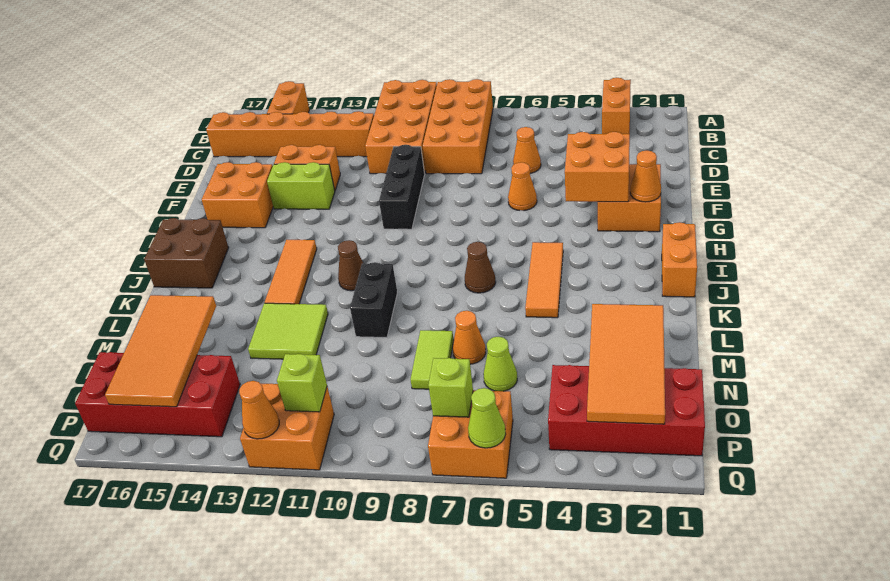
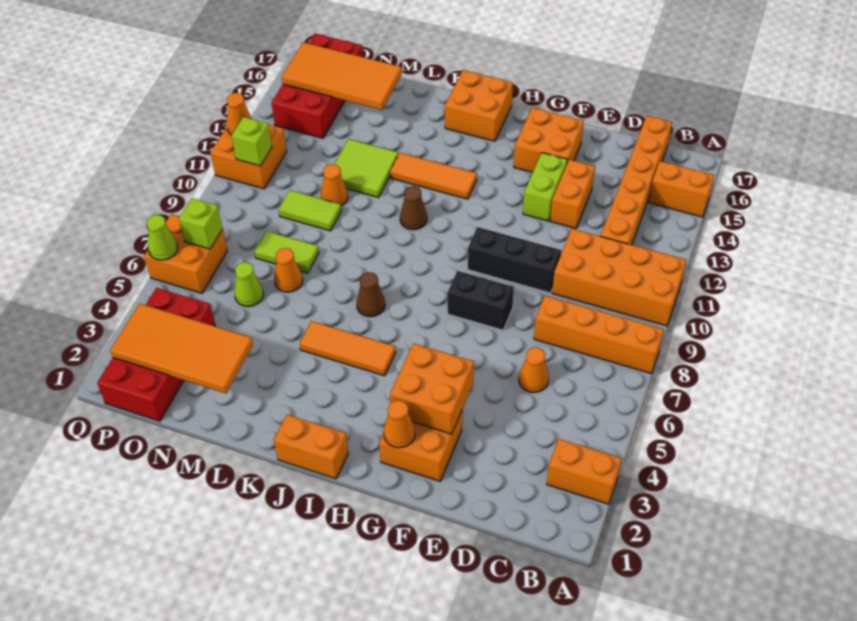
orange 2x4 brick [423,79,493,174] -> orange 1x4 brick [534,296,664,374]
orange 1x1 cone [508,162,537,211] -> orange 1x1 cone moved to [321,164,348,206]
brown 2x2 brick [144,218,229,288] -> orange 2x2 brick [445,70,513,141]
black 1x2 brick [350,262,397,338] -> black 1x2 brick moved to [447,271,514,330]
none -> lime 1x2 tile [279,190,341,231]

